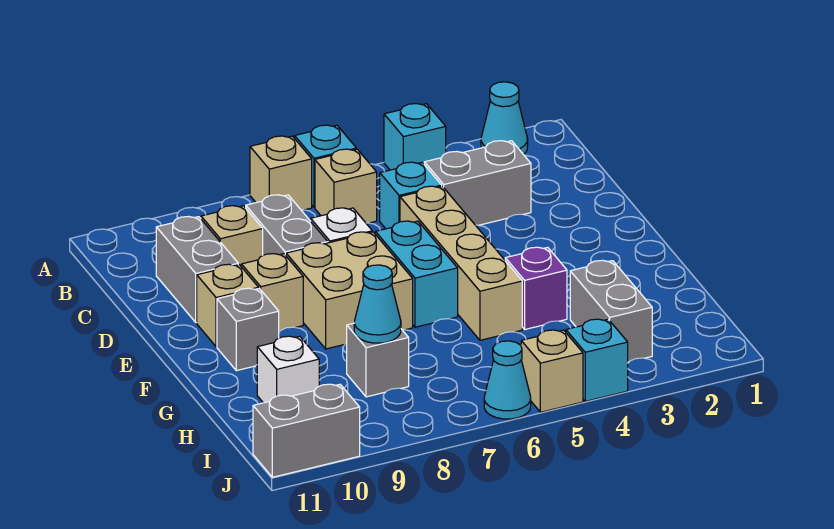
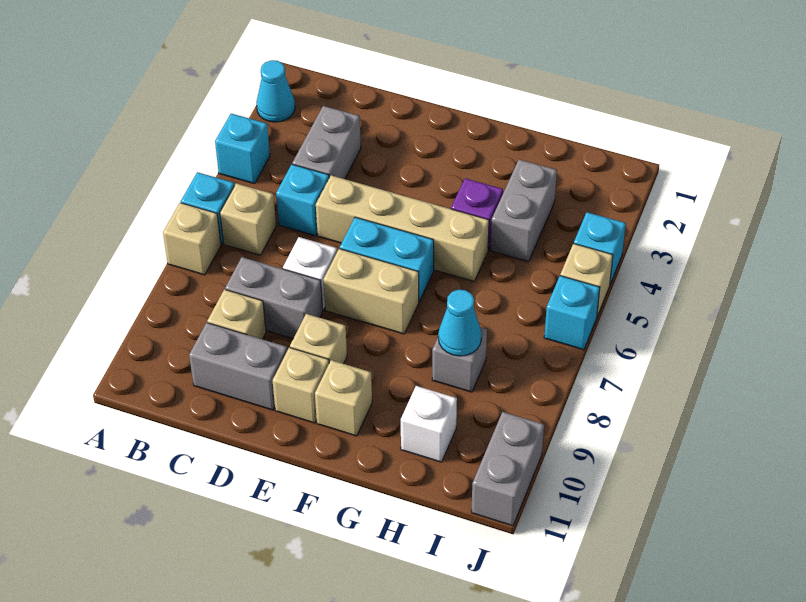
tan 2x2 brick [286,232,413,349] -> tan 1x2 brick [323,249,419,334]
grey 1x1 brick [217,288,279,371] -> tan 1x1 brick [315,360,372,436]
grey 1x2 brick [570,260,652,362] -> grey 1x2 brick turned to [491,159,557,262]
cyan 1x1 cone [484,341,531,419] -> cyan 1x1 brick [544,276,600,350]

